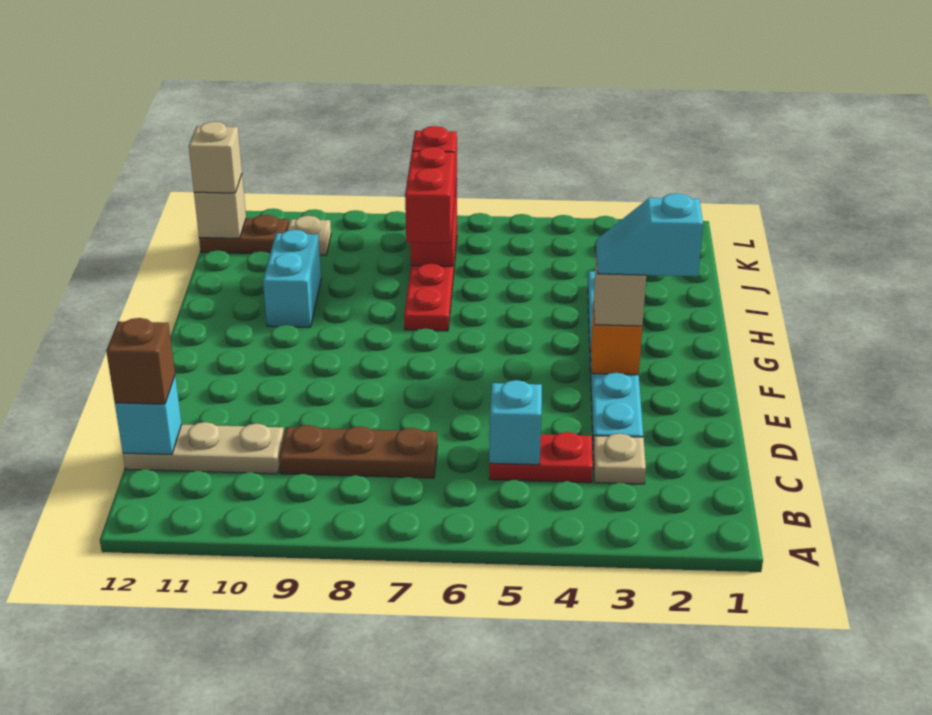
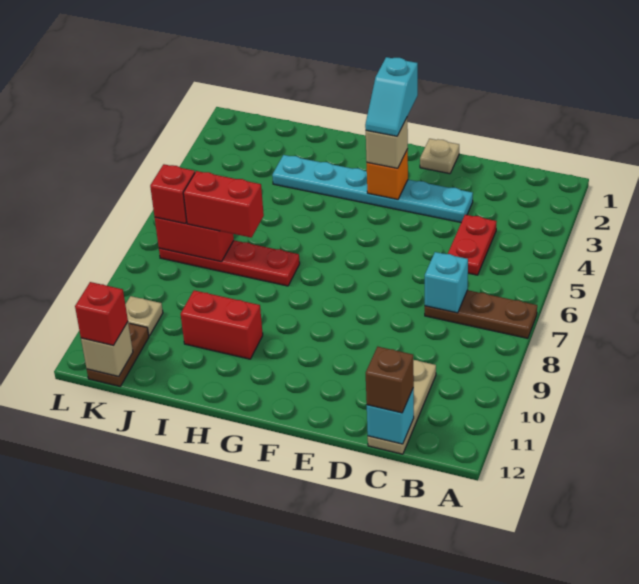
tan 1x1 plate [593,433,646,484] -> tan 1x1 plate moved to [420,139,459,174]
cyan 1x1 brick [489,380,542,465] -> cyan 1x1 brick moved to [425,252,468,313]
brown 1x3 plate [279,425,437,478] -> brown 1x3 plate turned to [425,290,537,338]
cyan 1x2 brick [263,230,321,327] -> red 1x2 brick [181,290,263,359]
tan 1x1 brick [189,122,242,193] -> red 1x1 brick [75,282,128,345]

